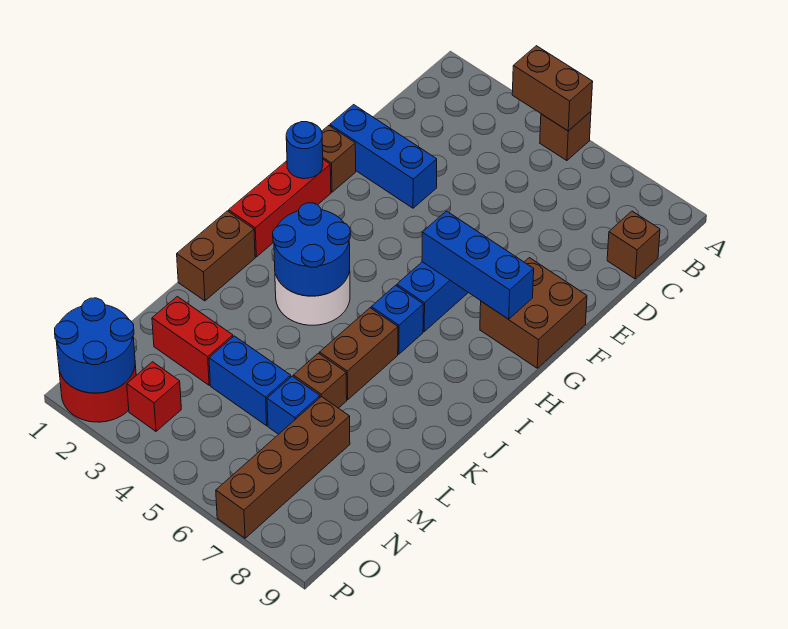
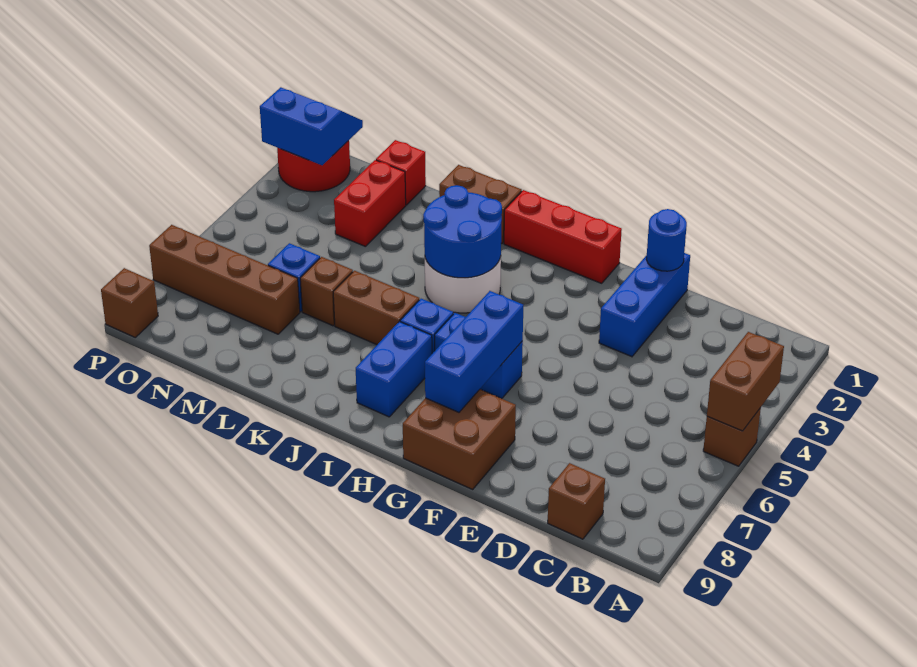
brown 1x1 brick [322,126,356,192] -> brown 1x1 brick moved to [101,268,158,337]
blue 1x1 round brick [286,122,323,179] -> blue 1x1 round brick moved to [646,209,687,271]
blue 1x2 brick [209,336,291,426] -> blue 1x2 brick moved to [356,321,432,417]
blue 2x2 round brick [55,298,135,393] -> blue 2x2 slope [260,87,363,165]
red 1x1 brick [127,362,181,431] -> red 1x1 brick moved to [376,140,426,205]

